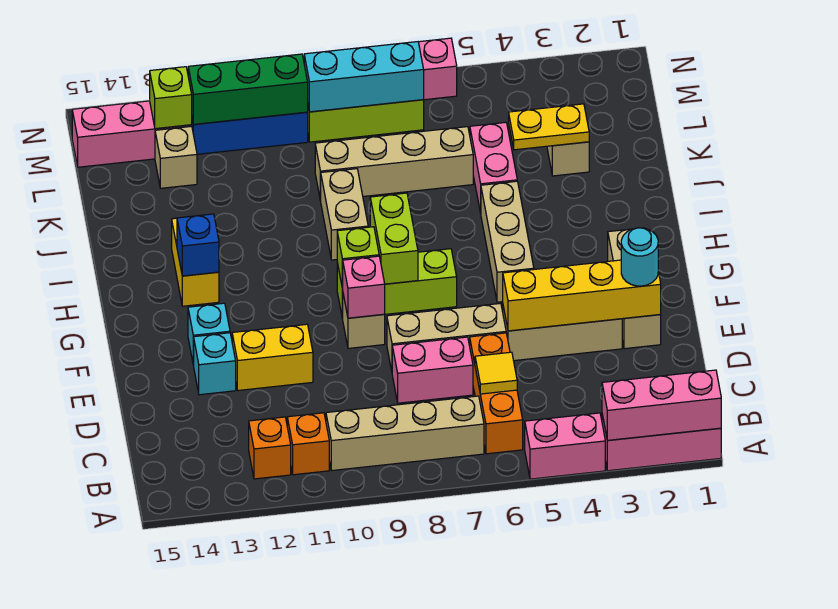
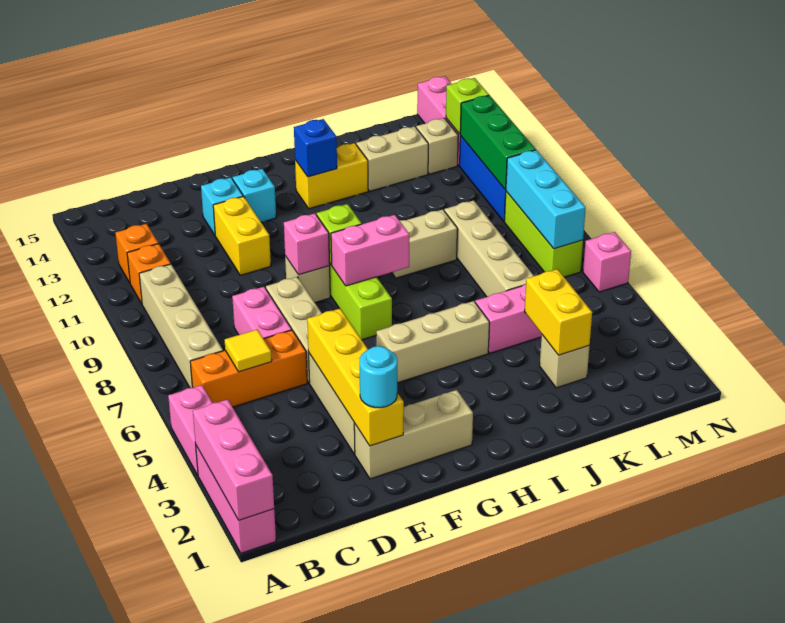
lime 1x2 brick [370,193,418,284] -> pink 1x2 brick [331,215,409,286]
none -> tan 1x2 brick [356,126,428,191]
yellow 1x2 plate [509,104,589,150] -> yellow 1x2 brick [525,269,592,355]

